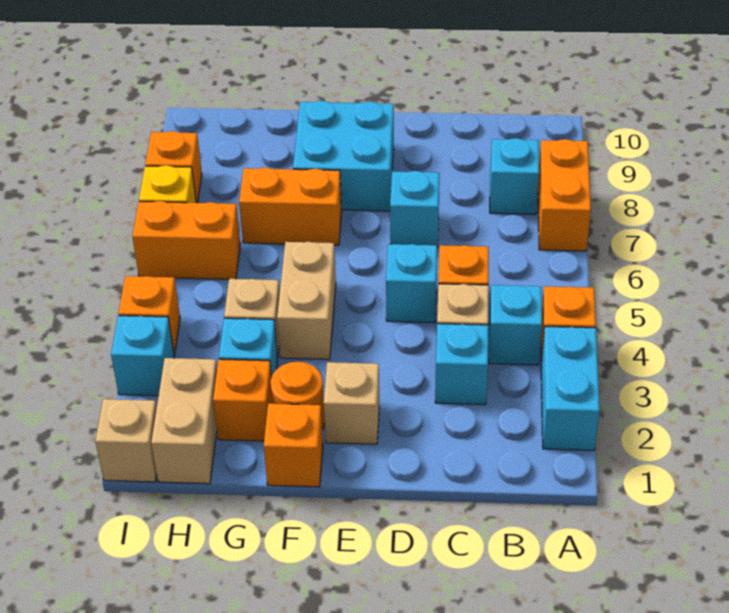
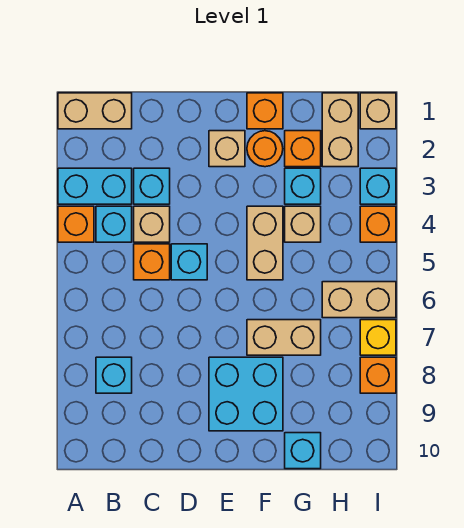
none -> tan 1x2 brick [58,93,132,129]
cyan 1x2 brick [541,326,600,450] -> cyan 1x2 brick turned to [58,168,132,204]
orange 1x2 brick [538,139,591,251] -> none
cyan 1x1 brick [390,171,439,247] -> cyan 1x1 brick moved to [285,433,321,469]
orange 1x2 brick [239,167,342,245] -> tan 1x2 brick [247,320,321,355]
orange 1x2 brick [132,201,240,279] -> tan 1x2 brick [322,282,396,318]

